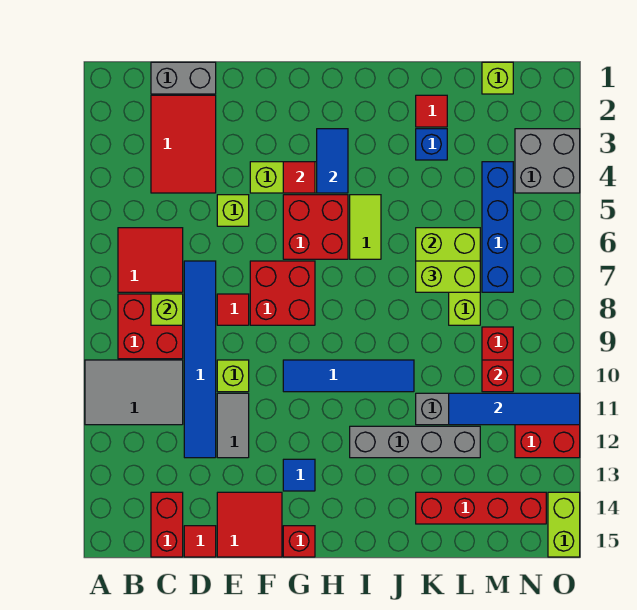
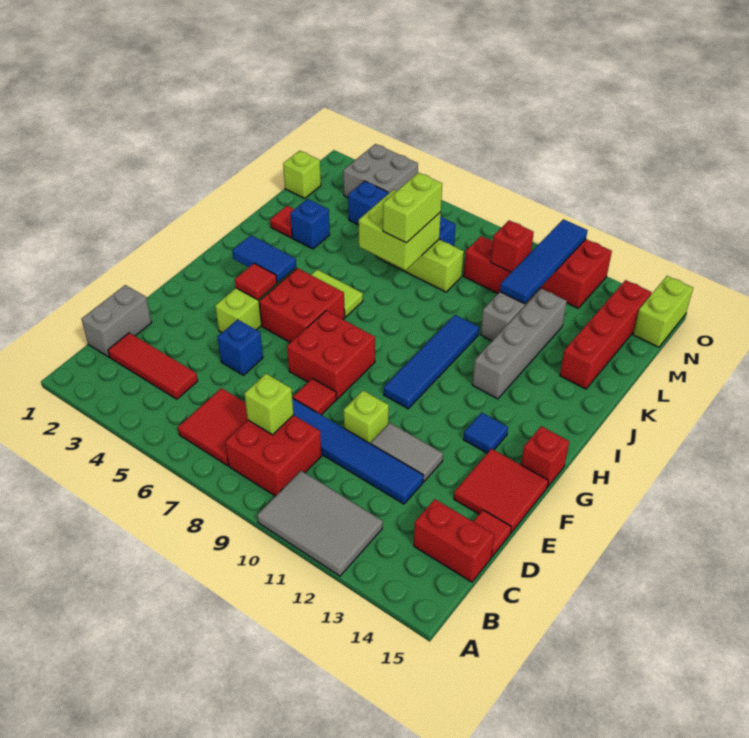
grey 2x3 tile [85,360,183,425] -> grey 2x3 tile turned to [257,471,383,576]
red 2x3 tile [151,95,216,193] -> red 1x3 tile [108,333,198,399]
lime 1x1 brick [217,195,249,226] -> blue 1x1 brick [218,319,263,375]
lime 1x2 brick [548,492,580,557] -> lime 1x2 brick turned to [633,276,693,347]

